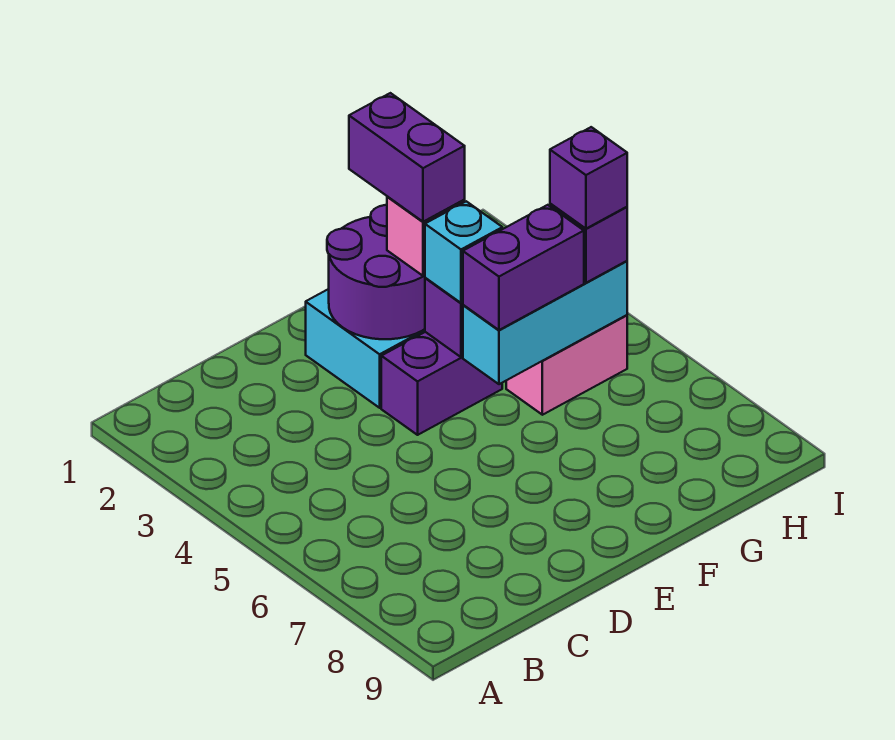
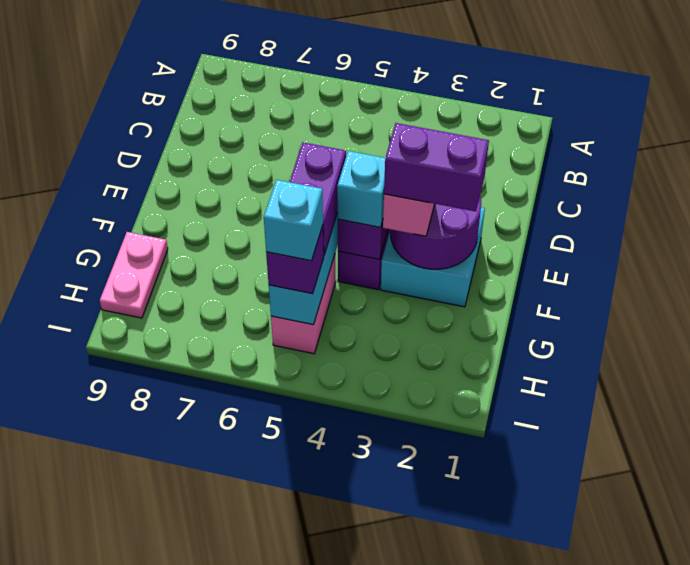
none -> pink 1x2 plate [100,232,168,318]
purple 1x1 brick [550,127,627,229] -> cyan 1x1 brick [264,180,323,261]

